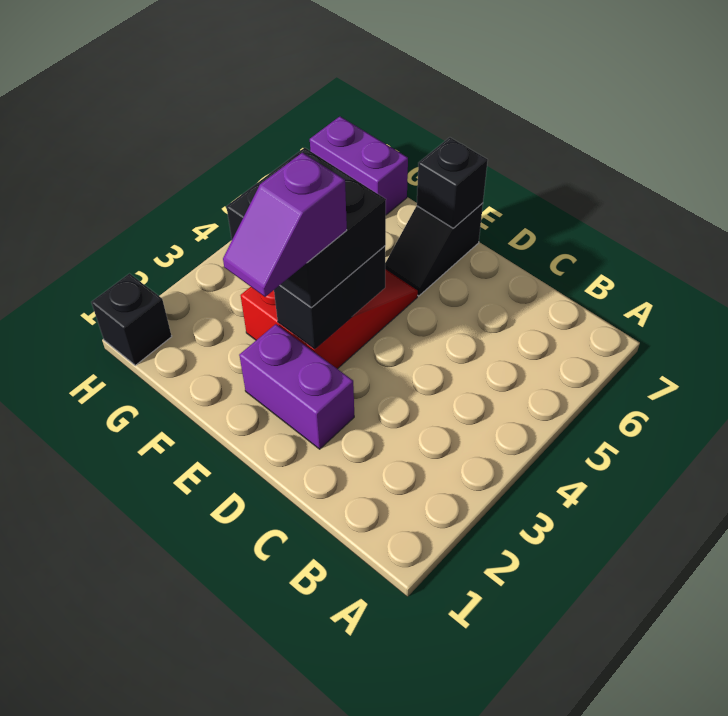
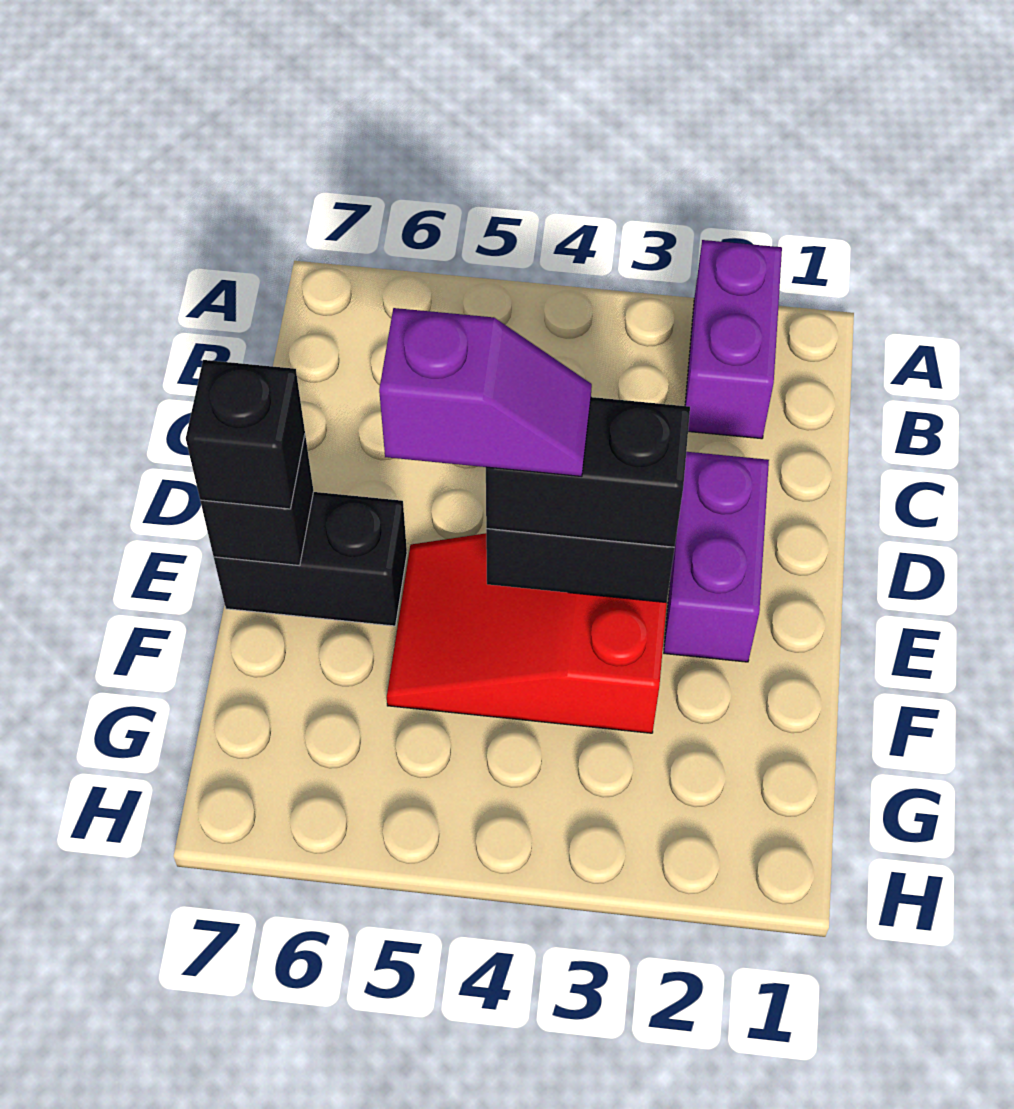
purple 1x2 slope [223,153,347,297] -> purple 1x2 slope moved to [379,308,592,476]
black 2x2 brick [226,148,386,307] -> black 1x2 brick [486,397,690,547]
black 1x2 slope [385,203,483,296] -> black 1x2 brick [214,492,407,626]
purple 1x2 brick [310,117,408,215] -> purple 1x2 brick moved to [685,240,782,439]
black 1x1 brick [91,274,172,365] -> black 1x1 brick moved to [186,360,305,509]

